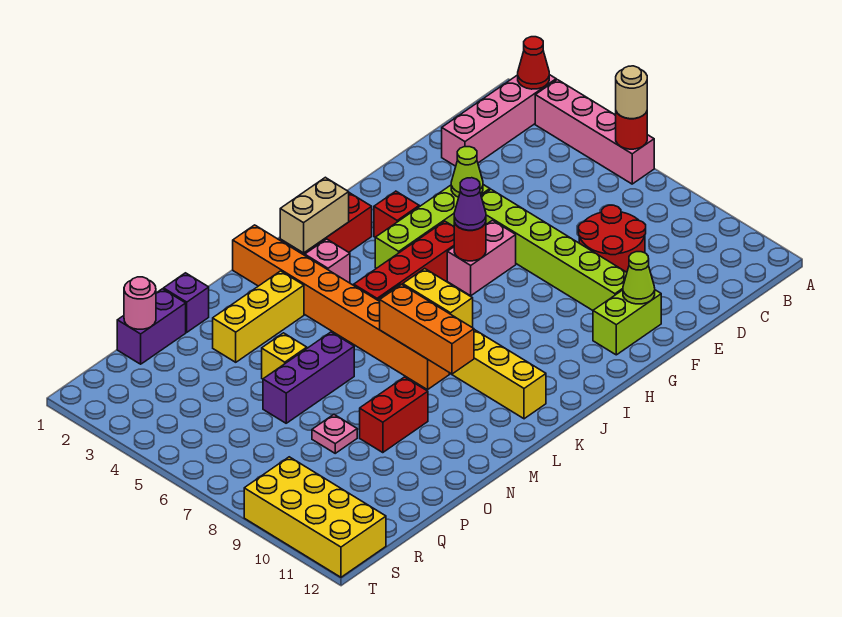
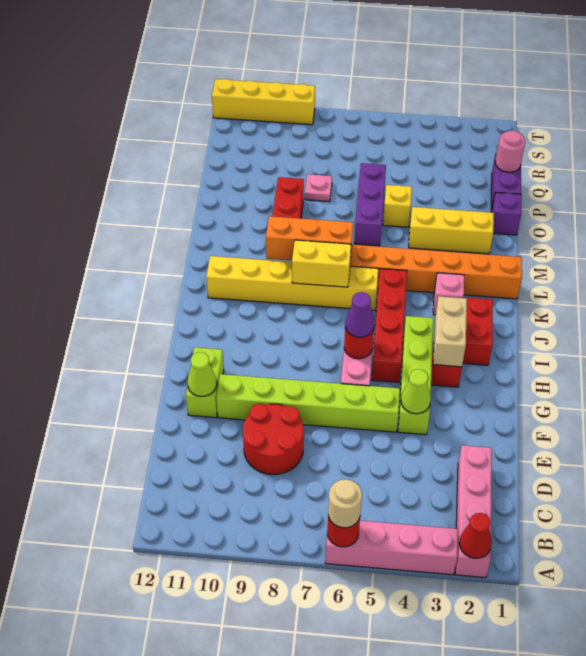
tan 1x2 brick [280,177,349,253] -> tan 1x2 brick moved to [433,296,467,367]
yellow 1x3 brick [213,271,304,362] -> yellow 1x3 brick turned to [409,207,494,254]
yellow 2x4 brick [244,457,386,577] -> yellow 1x4 brick [212,79,315,125]

